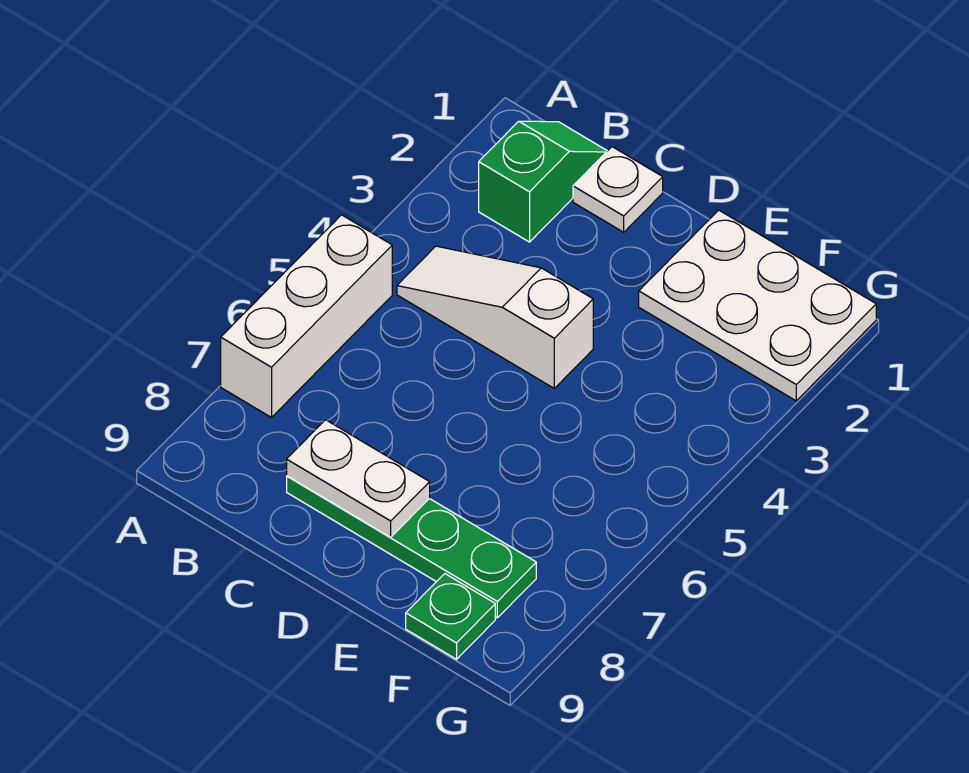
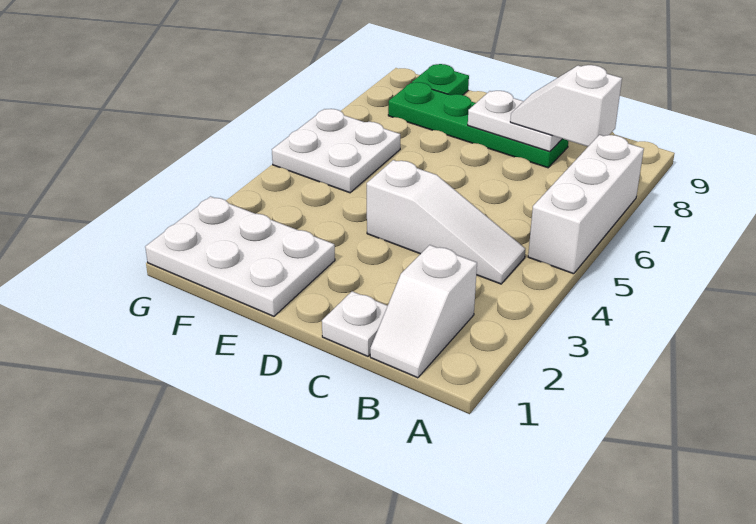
green 1x2 slope [479,121,607,242] -> white 1x2 slope [370,245,477,378]
none -> white 1x2 slope [510,65,622,147]
none -> white 2x2 plate [272,109,400,193]

